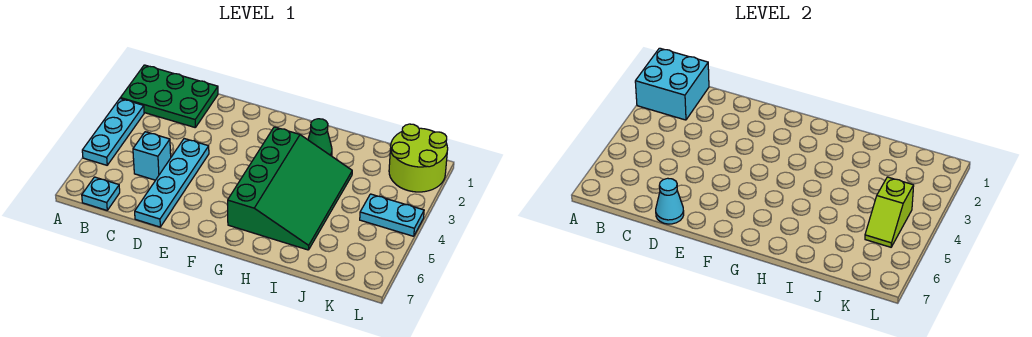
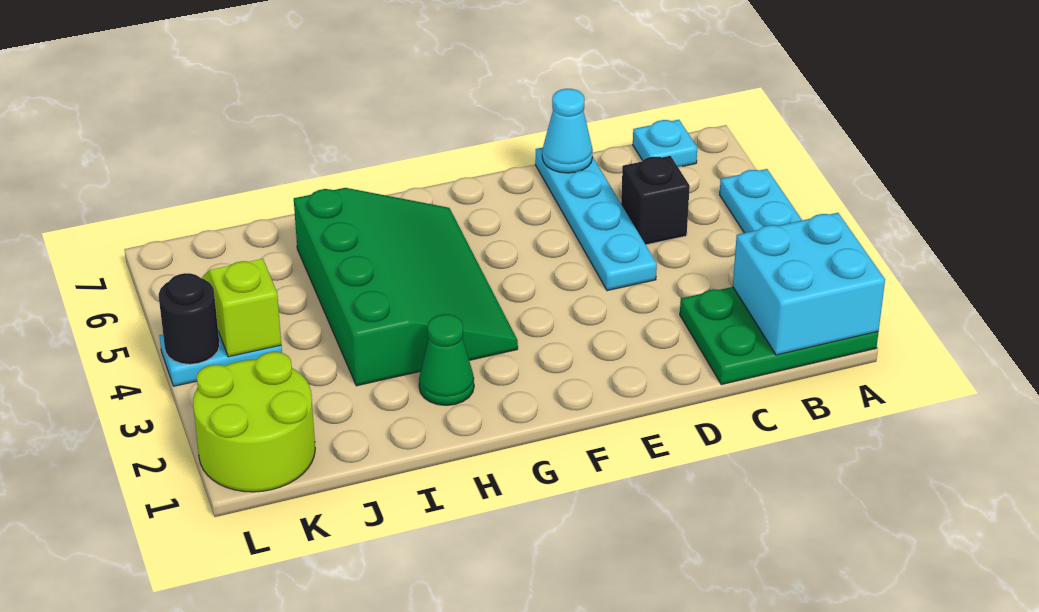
cyan 1x1 brick [133,132,171,180] -> black 1x1 brick [621,156,690,245]
green 3x4 slope [228,127,352,250] -> green 3x4 slope turned to [294,188,518,386]
none -> black 1x1 round brick [159,273,220,364]

